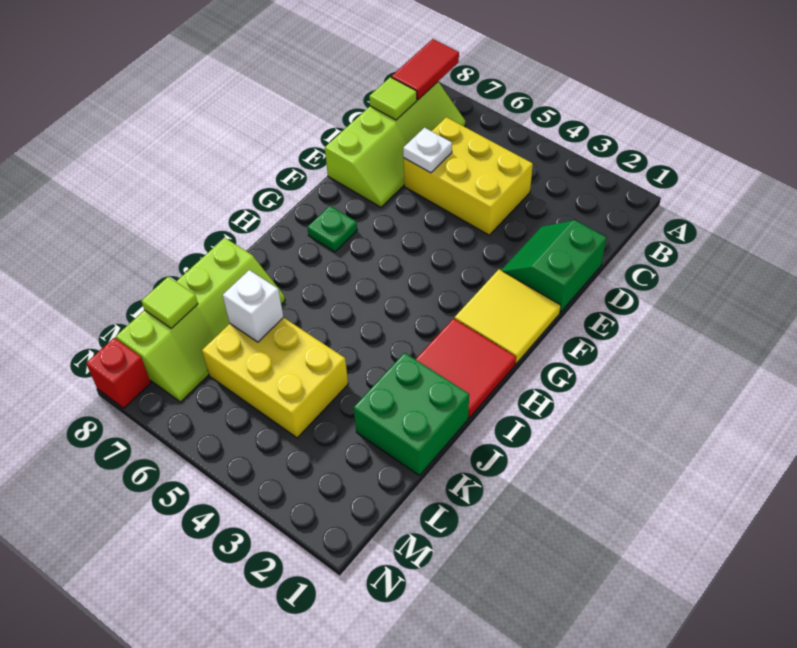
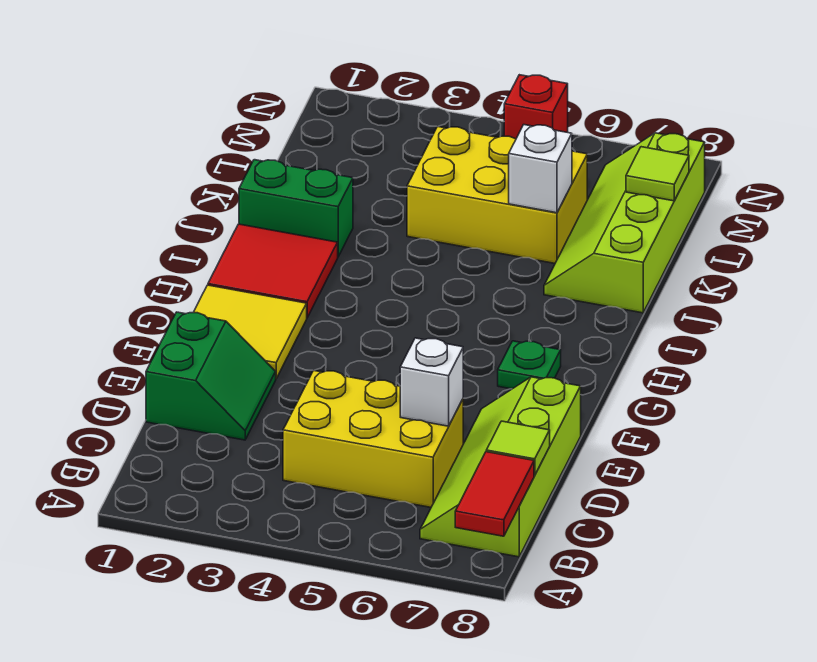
white 1x1 plate [403,128,452,173] -> white 1x1 brick [400,338,463,426]
green 2x2 brick [354,353,469,475] -> green 1x2 brick [239,160,353,256]
red 1x1 brick [86,338,151,408] -> red 1x1 brick moved to [504,75,568,139]

